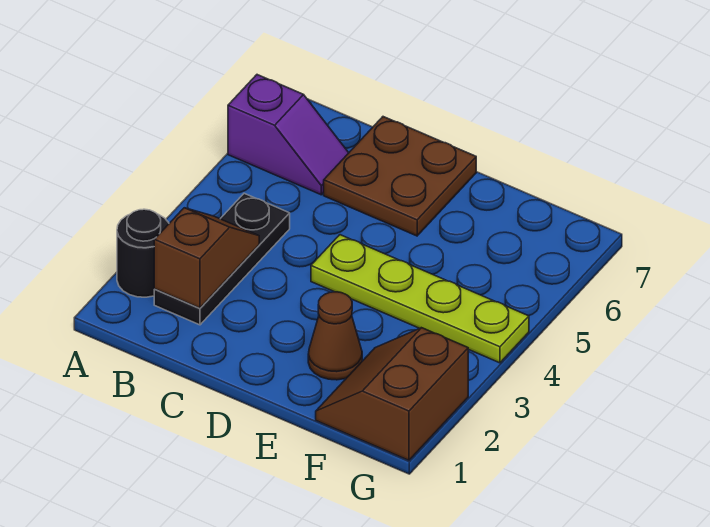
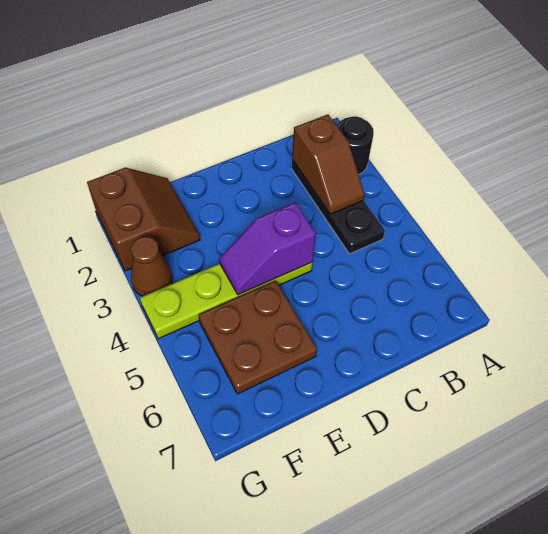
purple 1x2 slope [228,75,348,195] -> purple 1x2 slope moved to [219,203,316,295]
brown 2x2 plate [324,117,476,236] -> brown 2x2 plate moved to [199,281,317,394]
brown 1x1 cone [308,292,362,380] -> brown 1x1 cone moved to [131,237,173,296]

